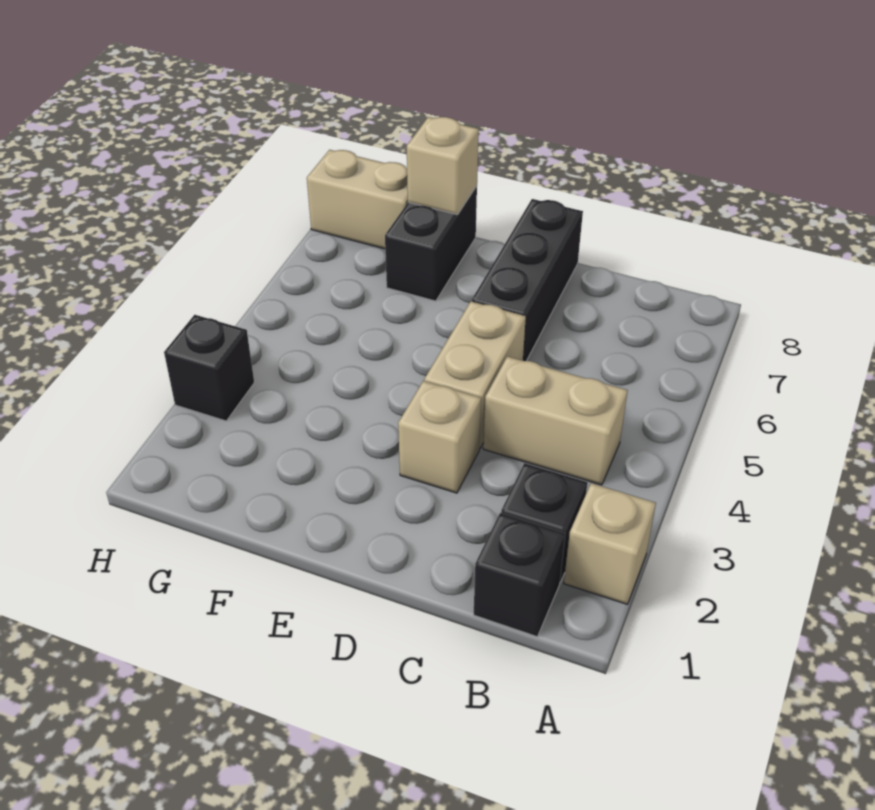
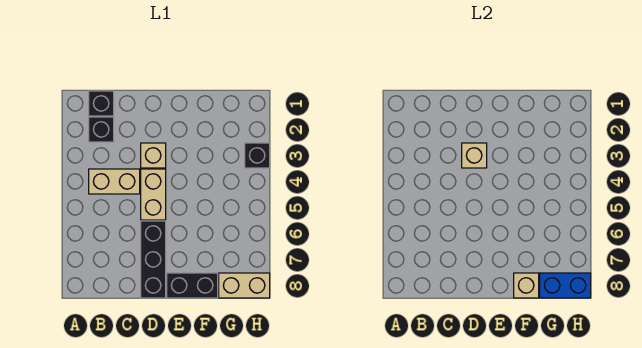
tan 1x1 brick [564,483,656,604] -> tan 1x1 brick moved to [462,143,487,168]
black 1x2 brick [385,186,477,301] -> black 1x2 brick turned to [167,273,218,298]
none -> blue 1x2 brick [540,273,591,298]

